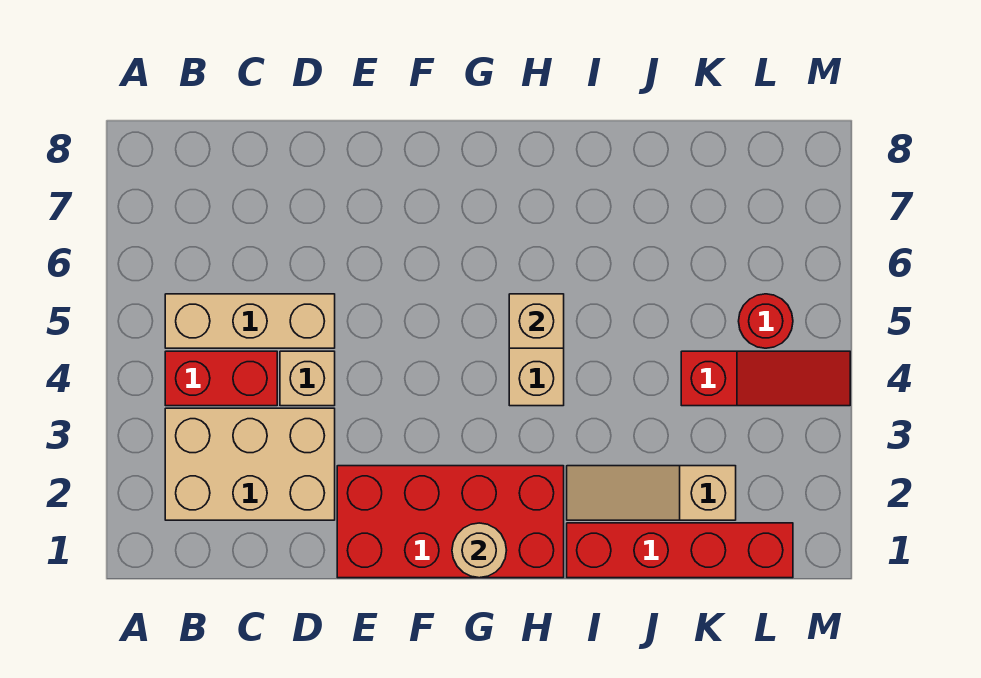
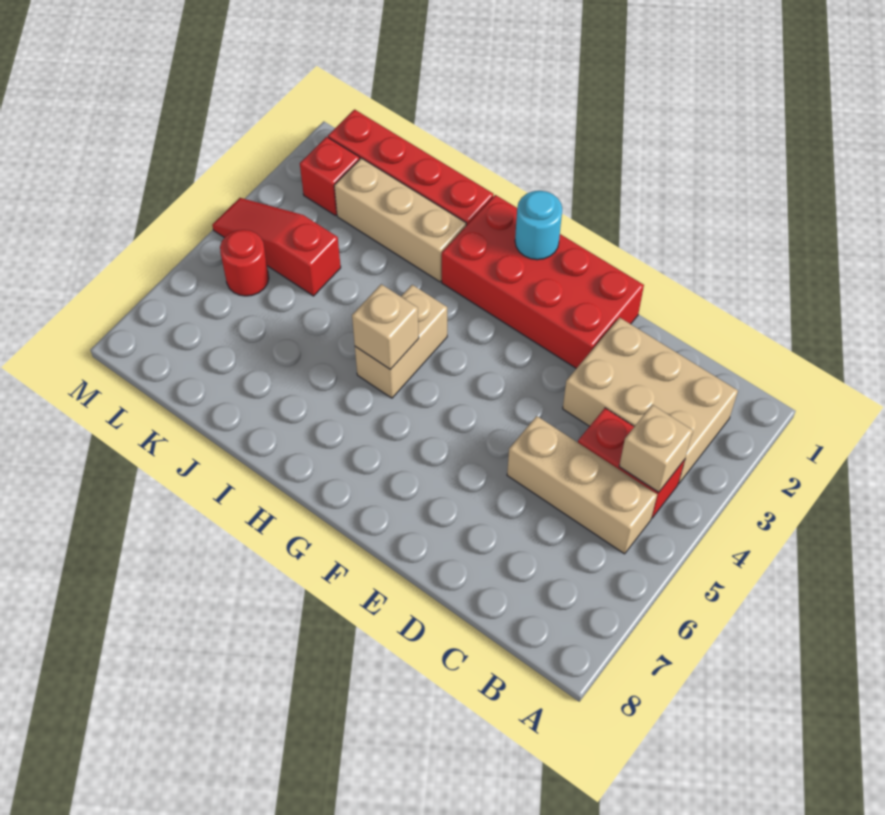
tan 1x1 brick [280,351,335,406] -> tan 1x1 brick moved to [619,405,693,492]
tan 1x1 round brick [452,523,507,578] -> cyan 1x1 round brick [515,191,562,260]
tan 1x3 slope [567,466,736,520] -> tan 1x3 brick [334,158,466,282]
none -> red 1x1 brick [300,137,360,216]

